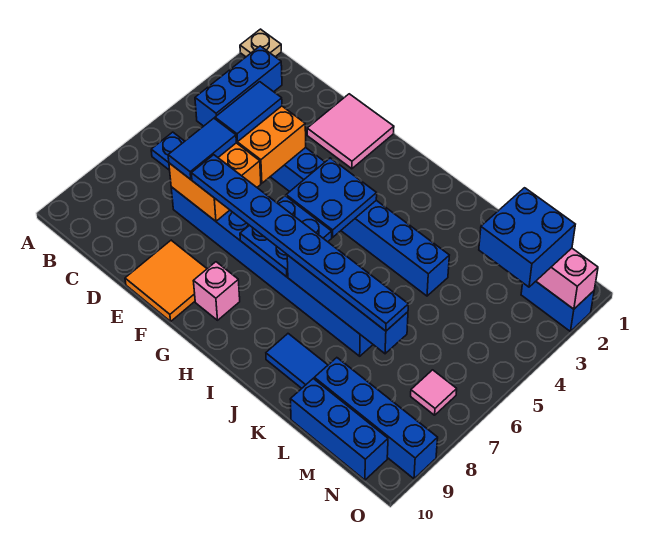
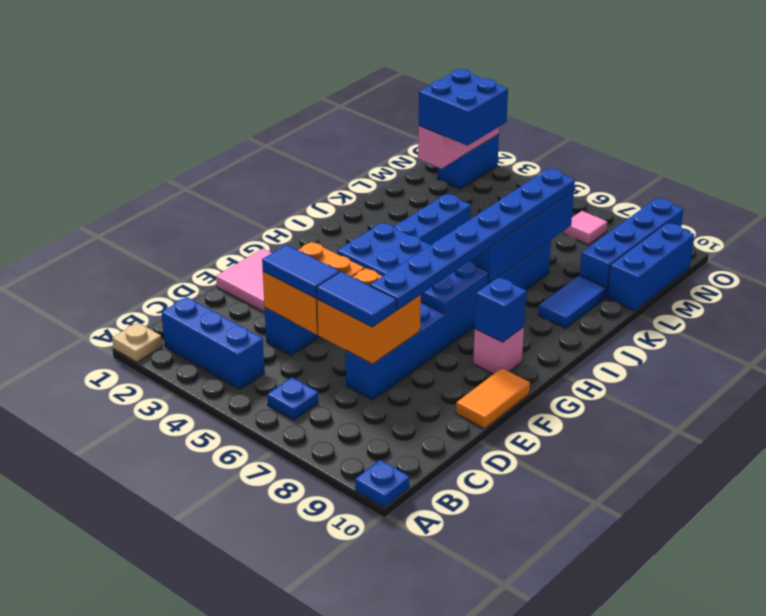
none -> blue 1x1 plate [355,460,409,507]
orange 2x2 tile [125,240,207,321] -> orange 1x2 tile [456,368,530,429]
none -> blue 1x1 brick [475,278,526,342]

